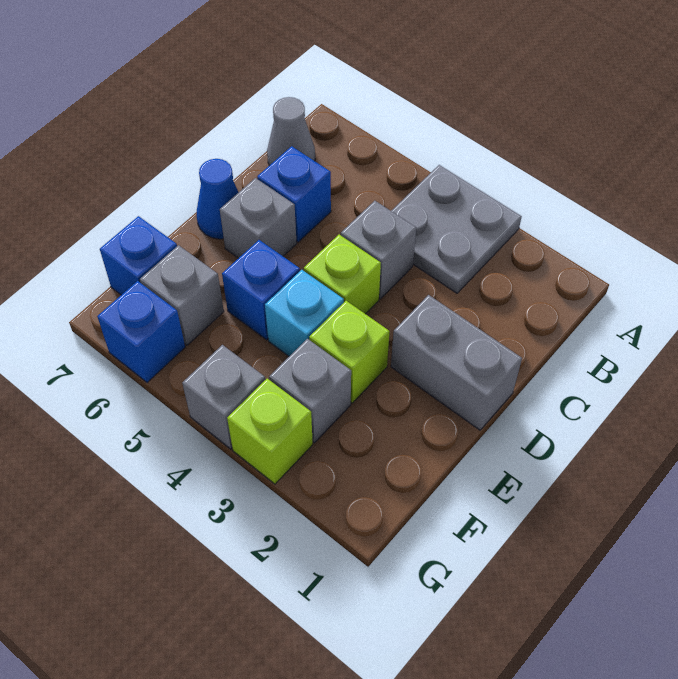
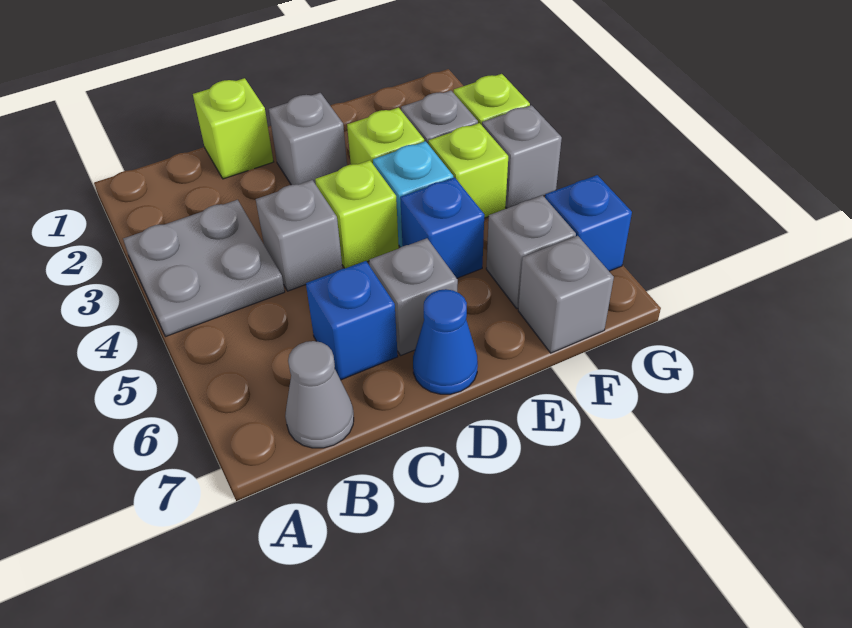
none -> lime 1x1 brick [193,78,273,179]
grey 1x2 brick [391,295,522,430] -> grey 1x1 brick [269,93,347,185]
none -> lime 1x1 brick [428,123,508,218]
blue 1x1 brick [100,216,177,295] -> grey 1x1 brick [518,236,614,353]

